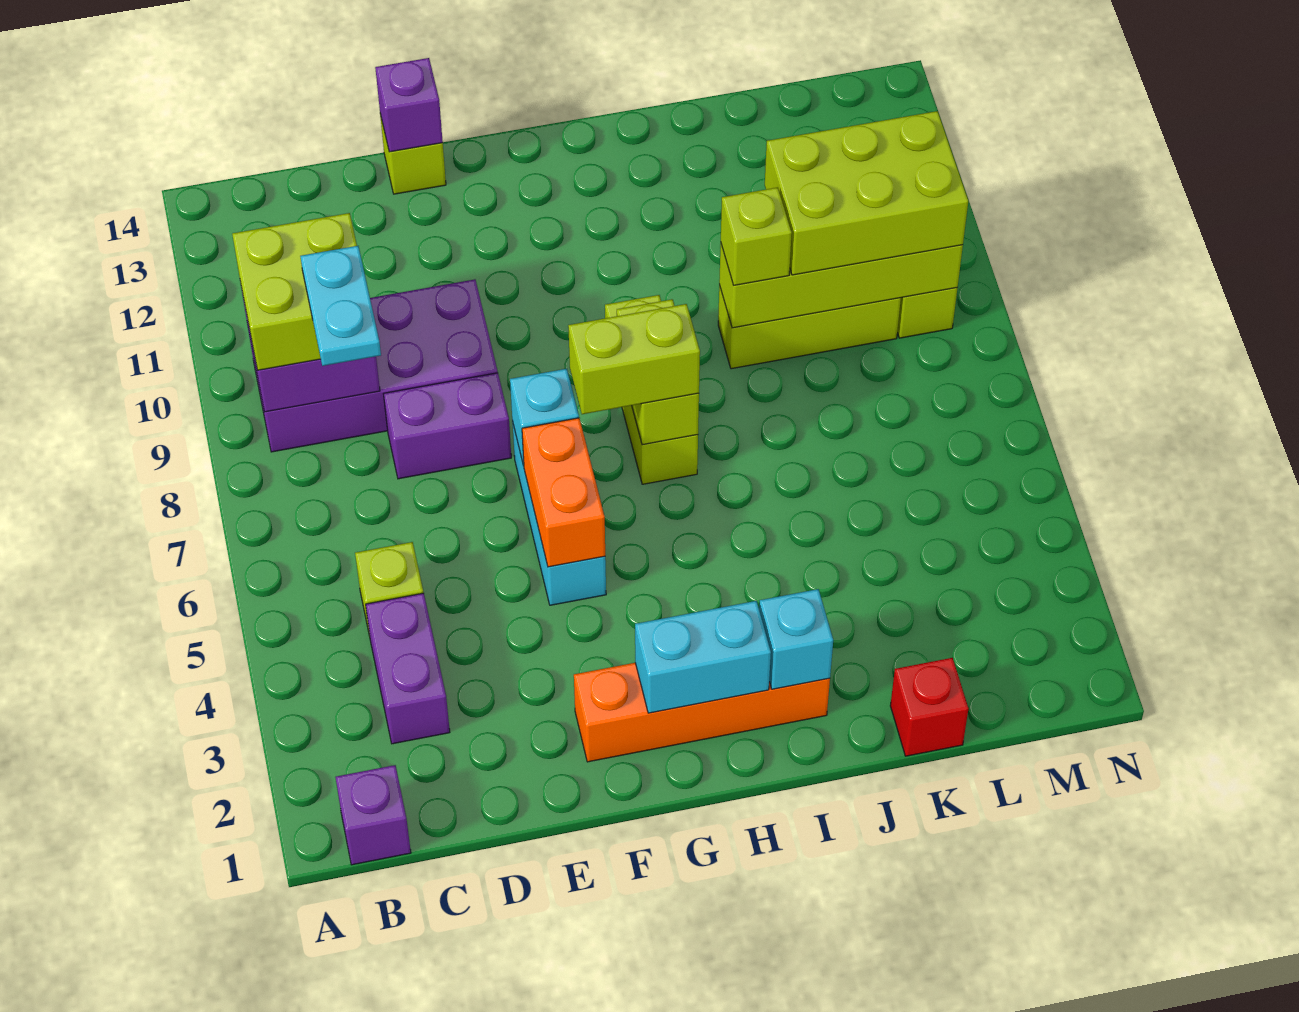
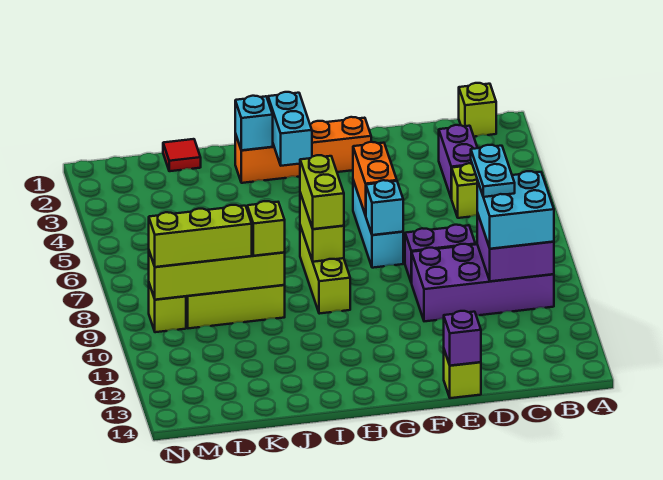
purple 1x1 brick [336,765,411,865] -> lime 1x1 brick [459,83,496,137]
lime 2x2 brick [232,213,357,370] -> cyan 2x2 brick [477,171,554,249]
cyan 1x2 brick [635,601,771,713] -> cyan 1x2 brick turned to [268,92,312,166]
lime 1x2 brick [568,304,700,414] -> lime 1x2 brick turned to [300,155,344,229]
red 1x1 brick [890,658,968,756] -> red 1x1 tile [163,139,201,171]
lime 2x3 brick [765,111,968,275] -> lime 1x3 brick [149,205,252,267]

